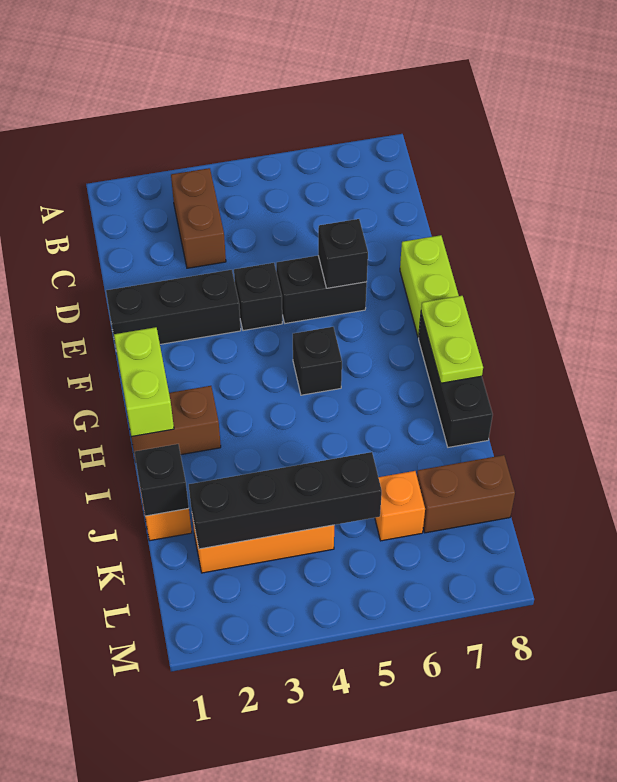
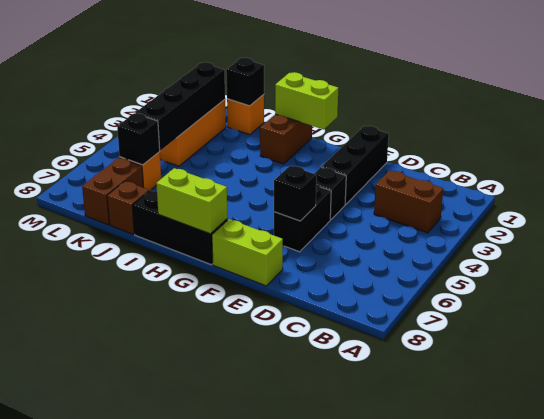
black 1x1 brick [293,327,342,395] -> black 1x1 brick moved to [117,113,160,165]
lime 1x2 plate [421,296,483,383] -> lime 1x2 brick [156,168,228,234]
none -> brown 1x1 brick [107,181,149,234]

